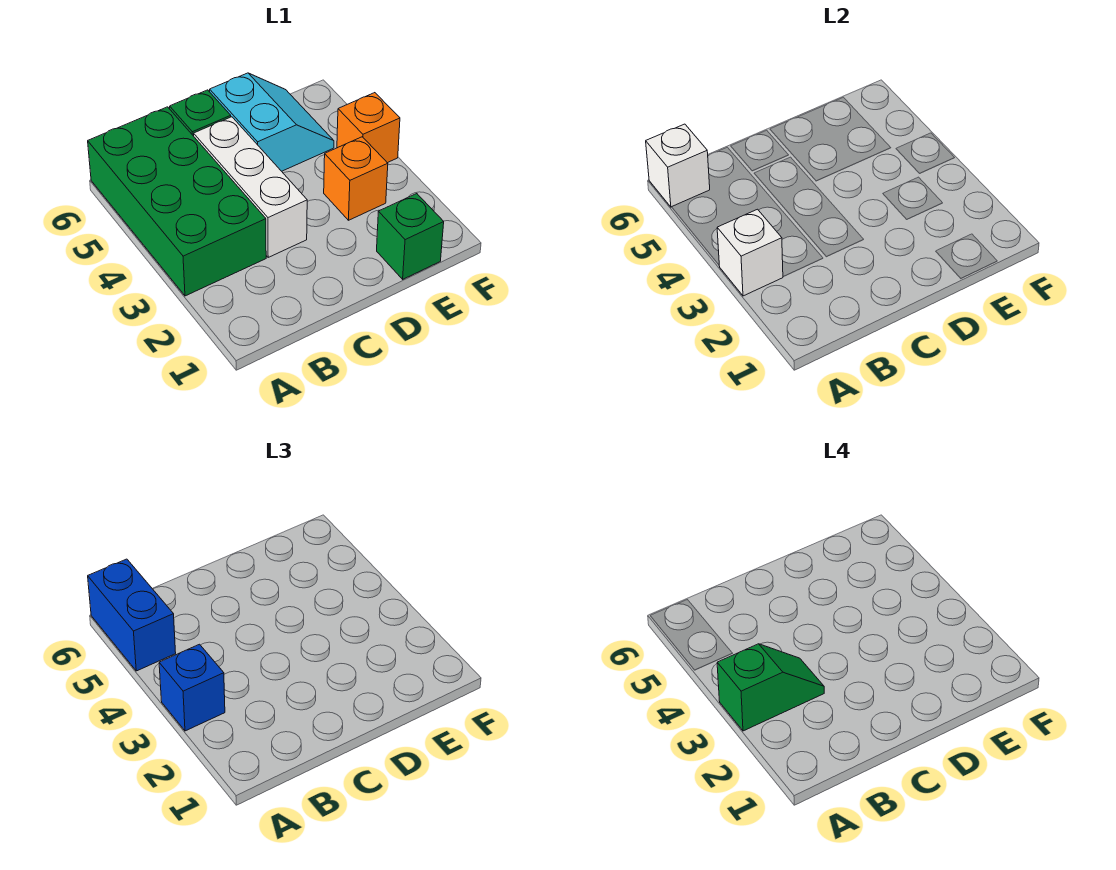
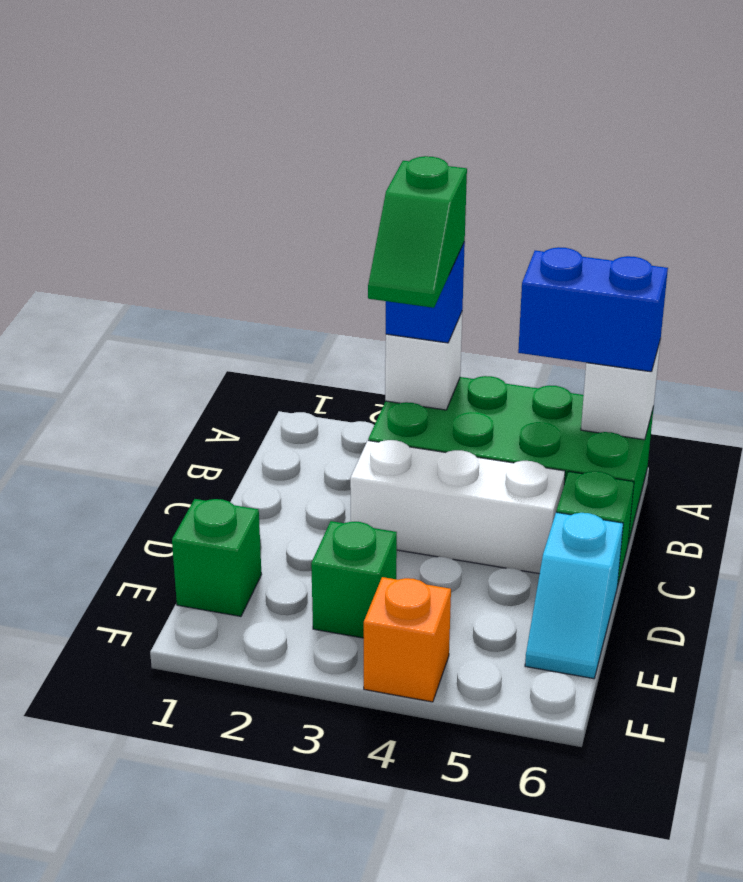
cyan 2x2 slope [210,73,334,171] -> cyan 1x2 slope [525,512,623,679]
orange 1x1 brick [324,137,388,220] -> green 1x1 brick [311,521,397,638]

